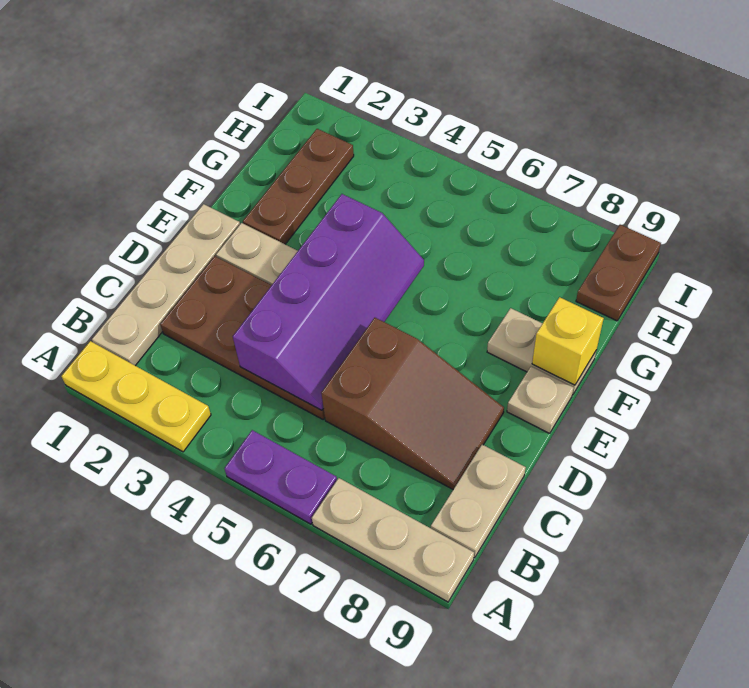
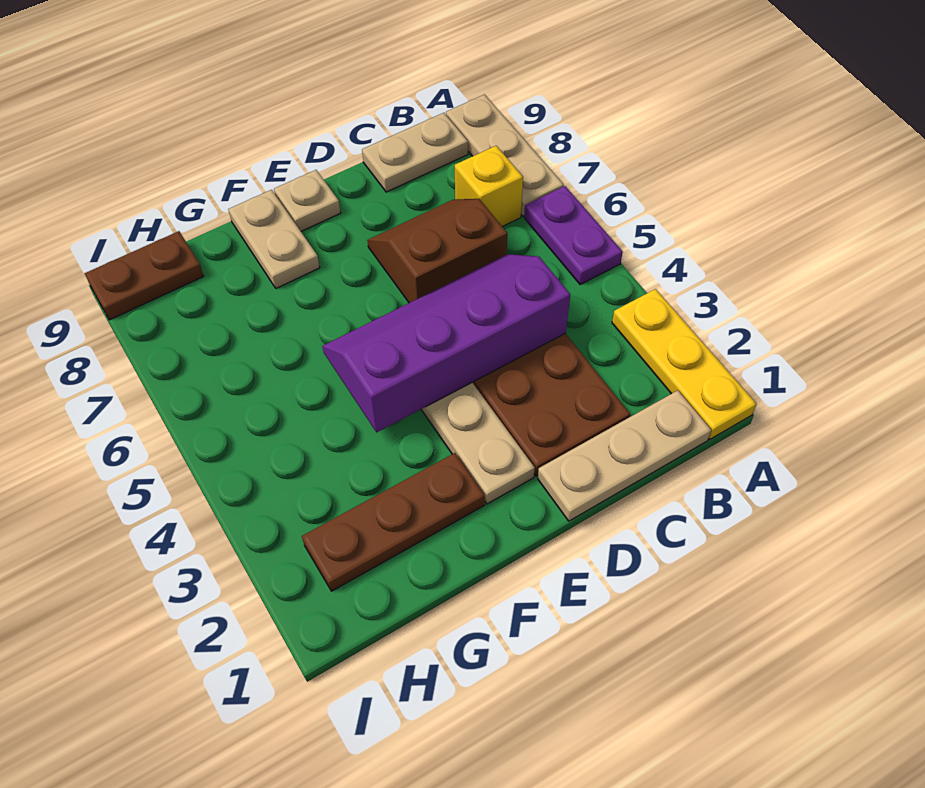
tan 1x4 plate [92,204,240,366] -> tan 1x3 plate [538,390,711,521]
brown 2x3 slope [321,318,504,489] -> brown 2x2 slope [367,199,507,303]
yellow 1x1 brick [532,297,604,385] -> yellow 1x1 brick moved to [455,146,523,227]

